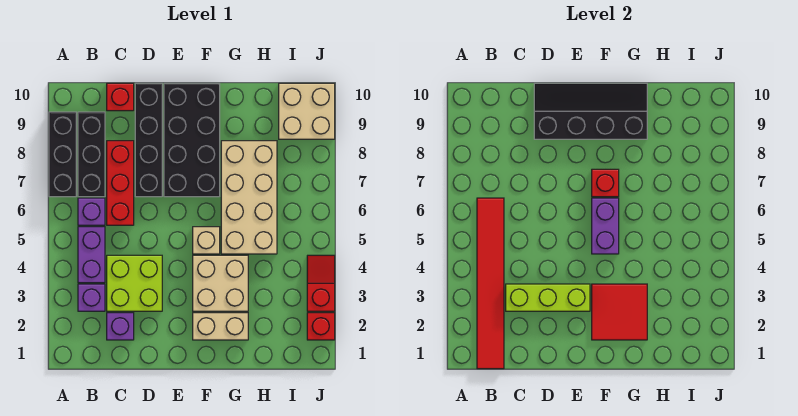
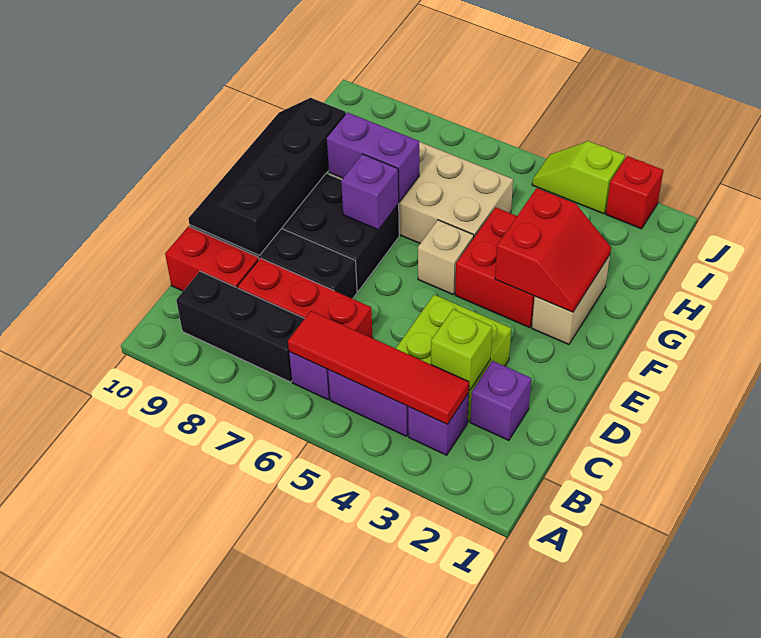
black 1x3 brick [49,112,76,197] -> none
red 1x6 tile [477,198,504,369] -> red 1x4 tile [288,311,469,424]
lime 1x3 brick [506,284,590,311] -> lime 1x1 brick [431,309,492,391]
red 1x1 brick [107,83,134,111] -> red 1x2 brick [165,226,259,291]
red 2x2 tile [592,284,647,340] -> red 2x2 slope [495,188,611,312]
tan 2x2 brick [193,255,248,311] -> red 2x2 brick [455,208,535,328]
purple 1x2 brick [592,198,619,254] -> purple 1x2 brick moved to [327,112,419,202]
red 1x1 brick [592,169,619,197] -> purple 1x1 brick [341,154,399,230]
tan 2x2 brick [279,83,335,139] -> none
red 1x2 slope [307,255,335,311] -> lime 1x2 slope [532,141,625,214]

